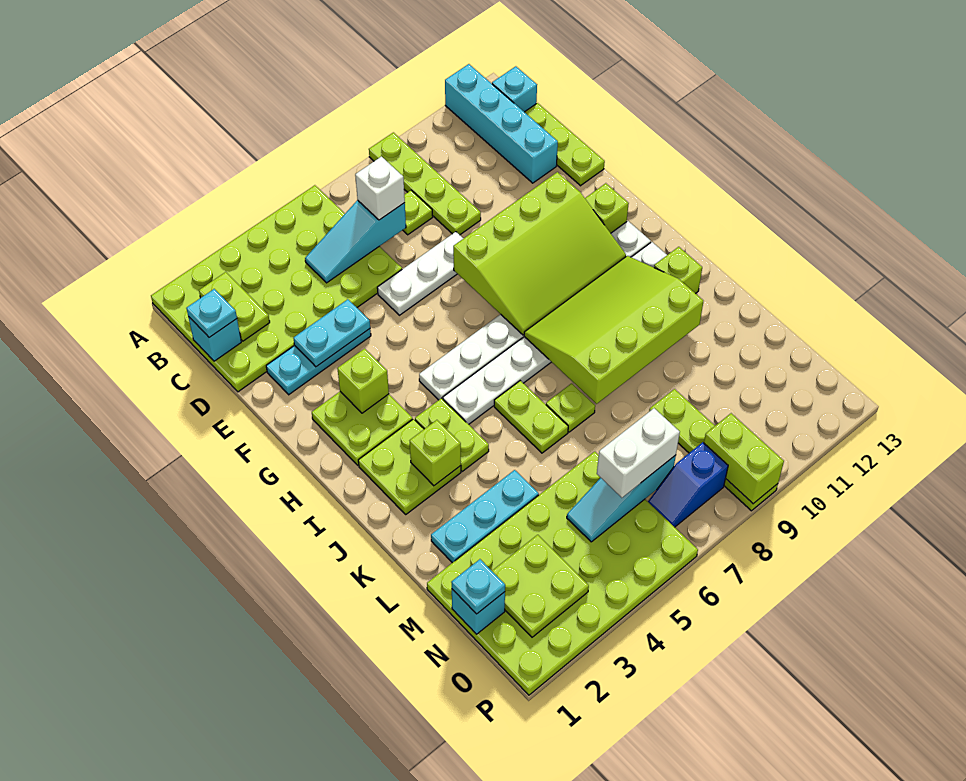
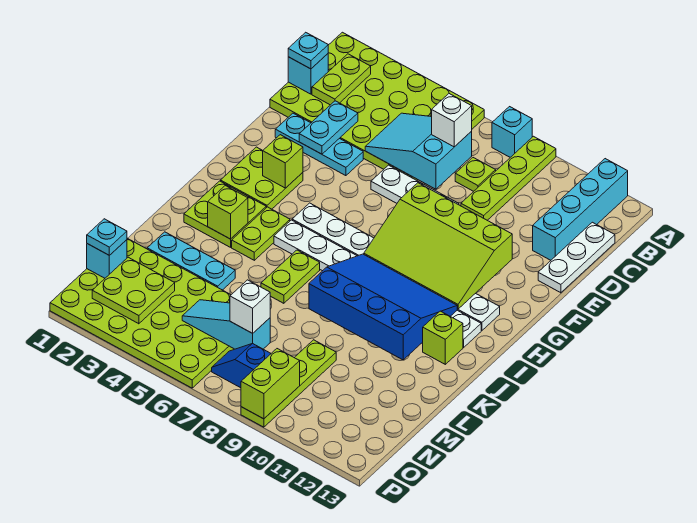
cyan 1x1 brick [492,66,537,112] -> cyan 1x1 brick moved to [492,107,532,157]
cyan 1x3 slope [305,200,406,283] -> cyan 2x3 slope [365,113,472,189]
lime 1x3 plate [525,103,605,186] -> white 1x3 plate [538,222,615,293]
cyan 1x2 plate [293,299,370,367] -> cyan 1x2 plate turned to [299,101,358,154]
lime 1x1 brick [585,183,629,233] -> none
lime 3x4 slope [524,256,704,404] -> blue 3x4 slope [309,254,457,360]
lime 1x1 plate [546,383,595,432] -> none
white 1x2 brick [597,408,680,498] -> white 1x1 brick [230,280,270,333]

